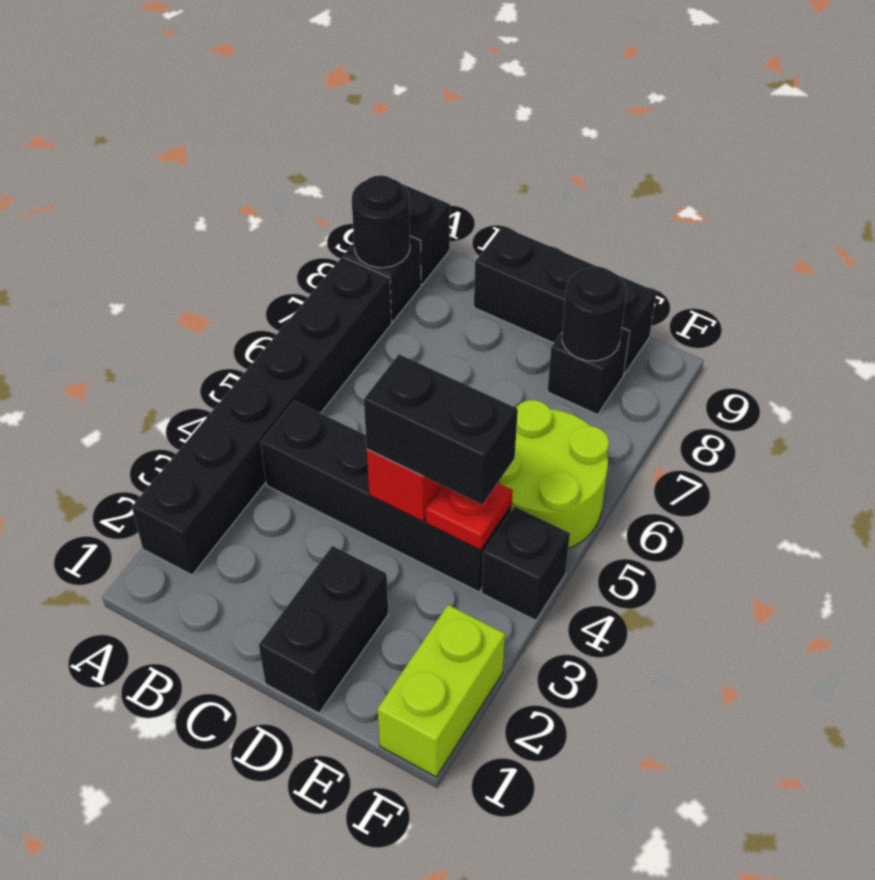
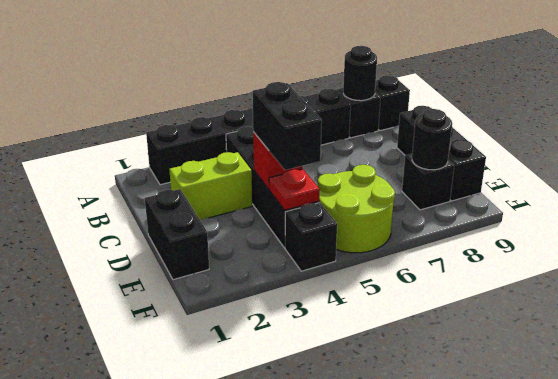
black 1x2 brick [259,546,388,713] -> black 1x2 brick turned to [145,189,209,280]
lime 1x2 brick [378,605,505,777] -> lime 1x2 brick moved to [169,152,252,220]

